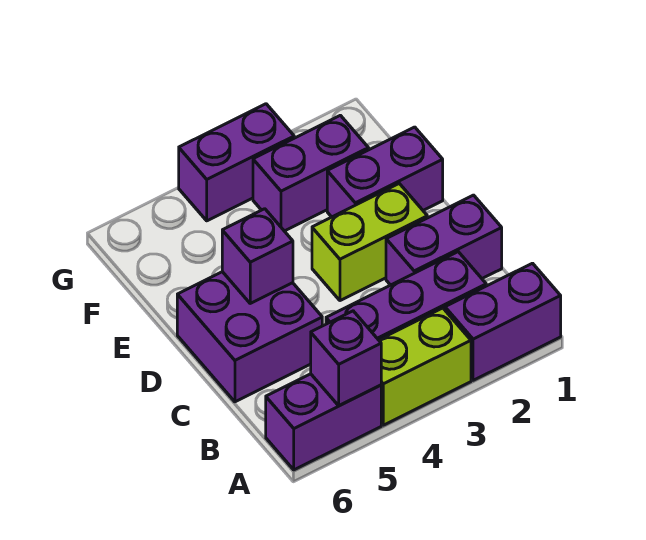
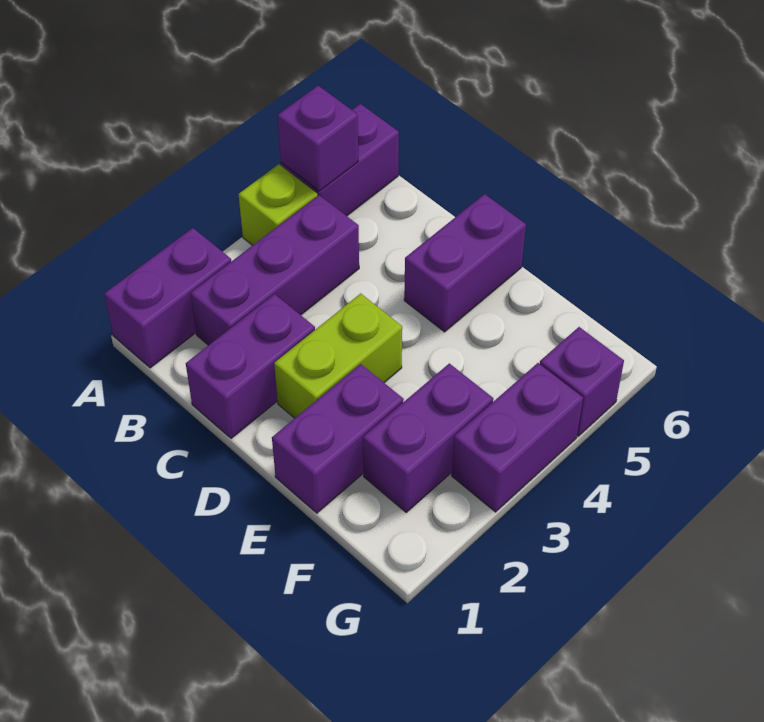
lime 1x2 brick [379,308,471,425] -> lime 1x1 brick [239,164,317,245]
purple 2x2 brick [177,272,322,402] -> purple 1x2 brick [404,194,526,332]
purple 1x1 brick [222,209,293,303] -> purple 1x1 brick moved to [540,327,624,436]

